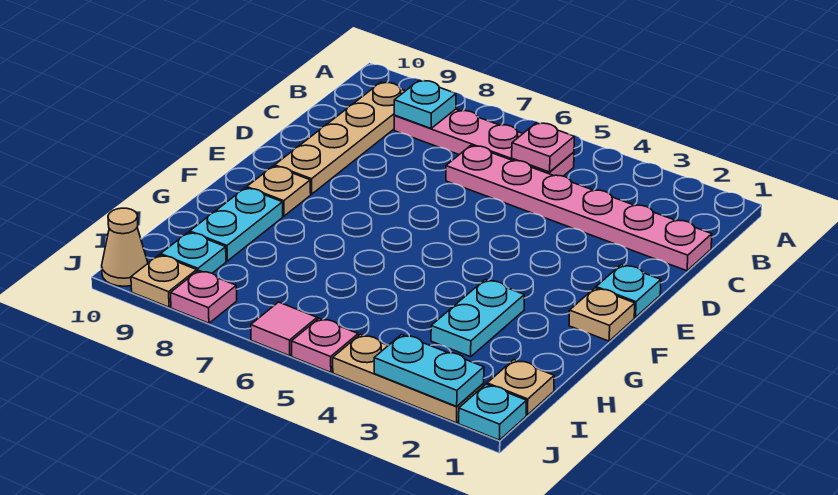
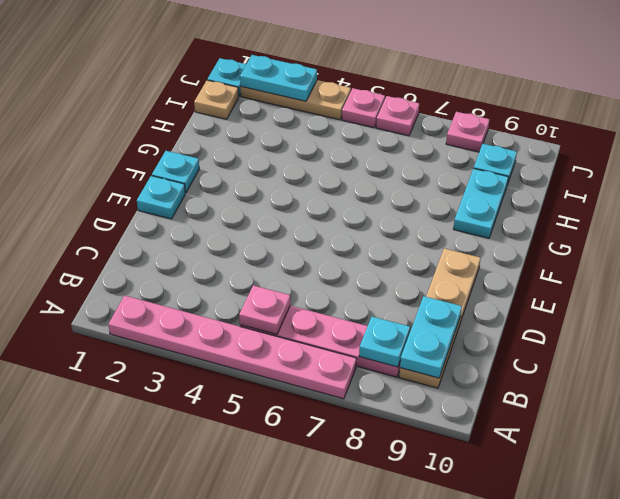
pink 1x6 plate [446,145,712,271] -> pink 1x6 plate moved to [108,295,357,399]
tan 1x1 plate [569,288,635,341] -> cyan 1x1 plate [152,151,199,193]
tan 1x1 plate [247,166,311,216] -> none
cyan 1x2 plate [431,280,524,357] -> cyan 1x2 plate moved to [400,296,462,378]
pink 1x1 tile [251,302,317,356] -> pink 1x1 plate [376,96,419,136]
tan 1x1 plate [131,255,197,307] -> none
tan 1x1 cone [102,208,148,286] -> none

